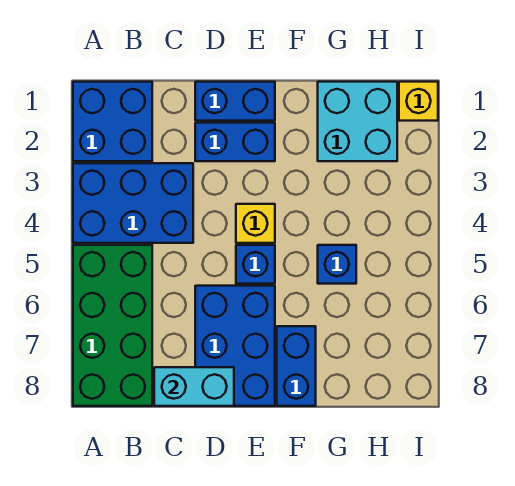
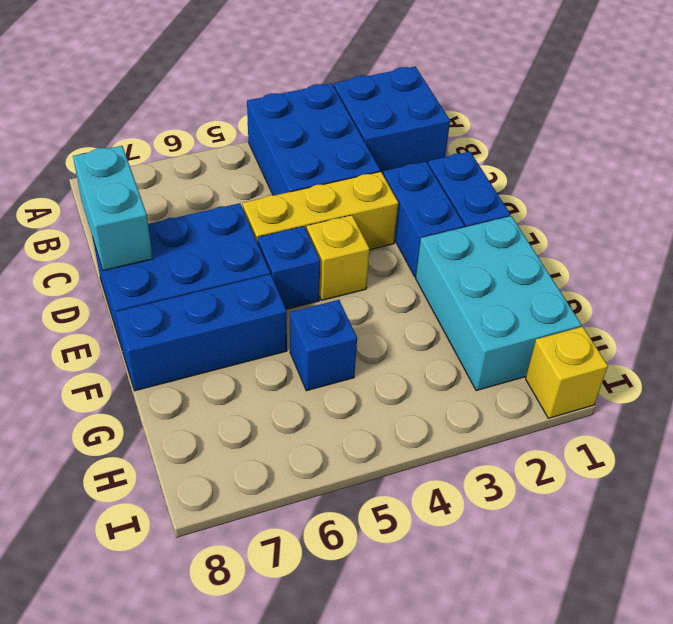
green 2x4 brick [73,245,152,406] -> none
none -> yellow 1x3 brick [243,172,398,250]
blue 1x2 brick [277,326,316,406] -> blue 1x3 brick [115,274,287,391]
cyan 2x2 brick [318,82,397,161] -> cyan 2x3 brick [416,216,581,391]

